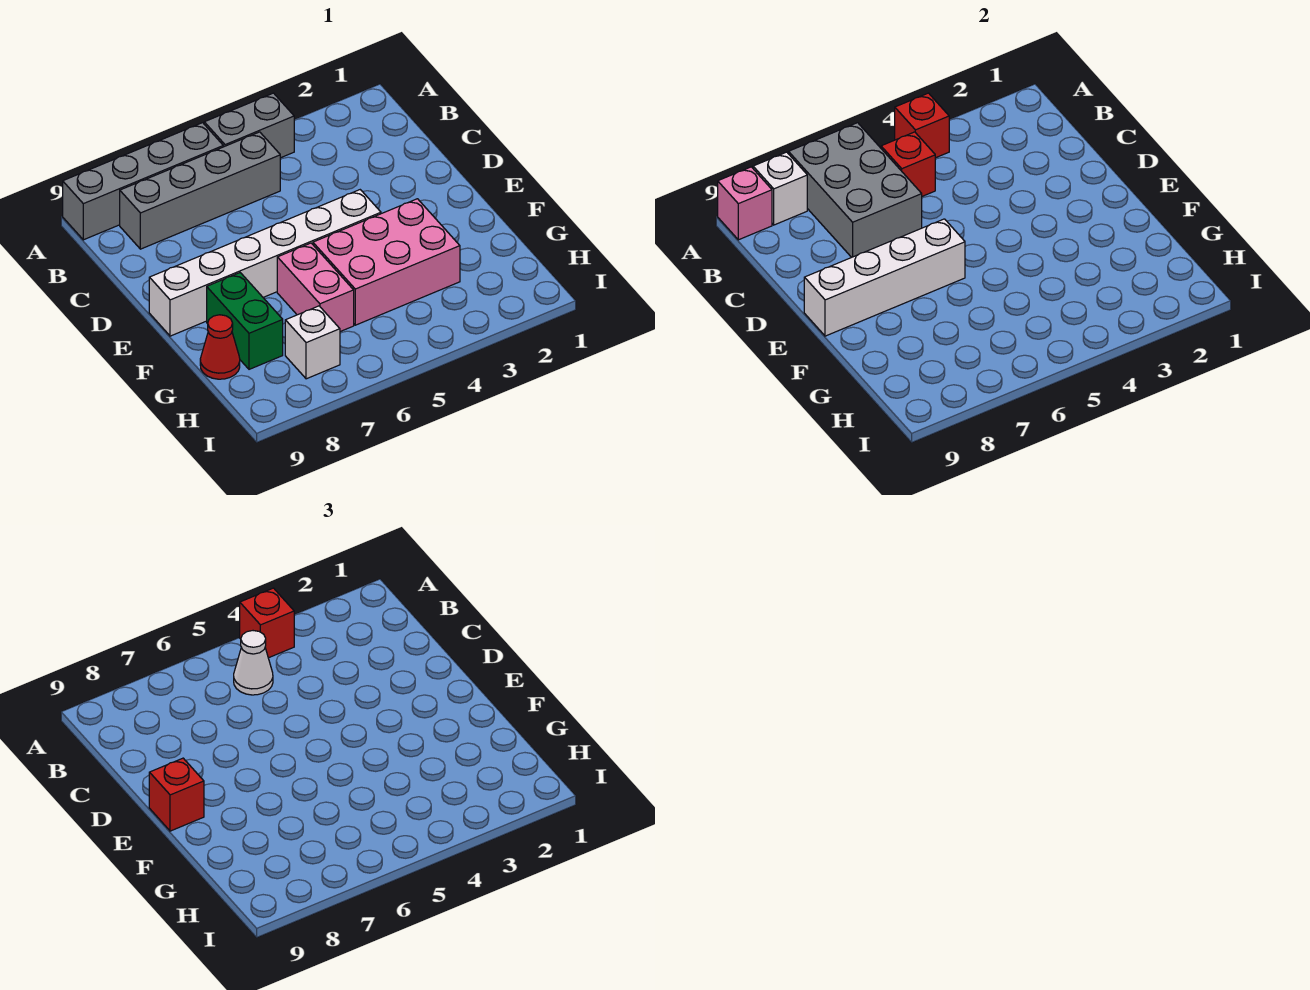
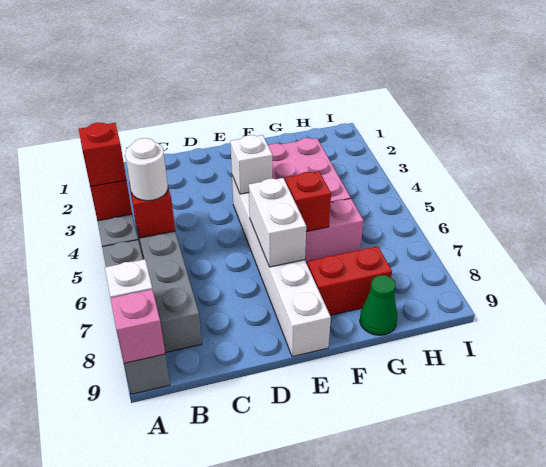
grey 2x3 brick [789,123,922,257] -> none
white 1x1 cone [234,631,273,695] -> white 1x1 round brick [125,138,168,201]
white 1x4 brick [804,219,965,336] -> white 1x2 brick [249,178,306,267]
red 1x1 brick [149,758,204,831] -> red 1x1 brick moved to [285,171,331,232]
green 1x2 brick [207,273,283,369] -> red 1x2 brick [307,246,392,315]
red 1x1 cone [200,315,240,379] -> green 1x1 cone [360,275,397,335]
white 1x1 brick [285,306,340,379] -> white 1x1 brick moved to [230,135,272,194]

